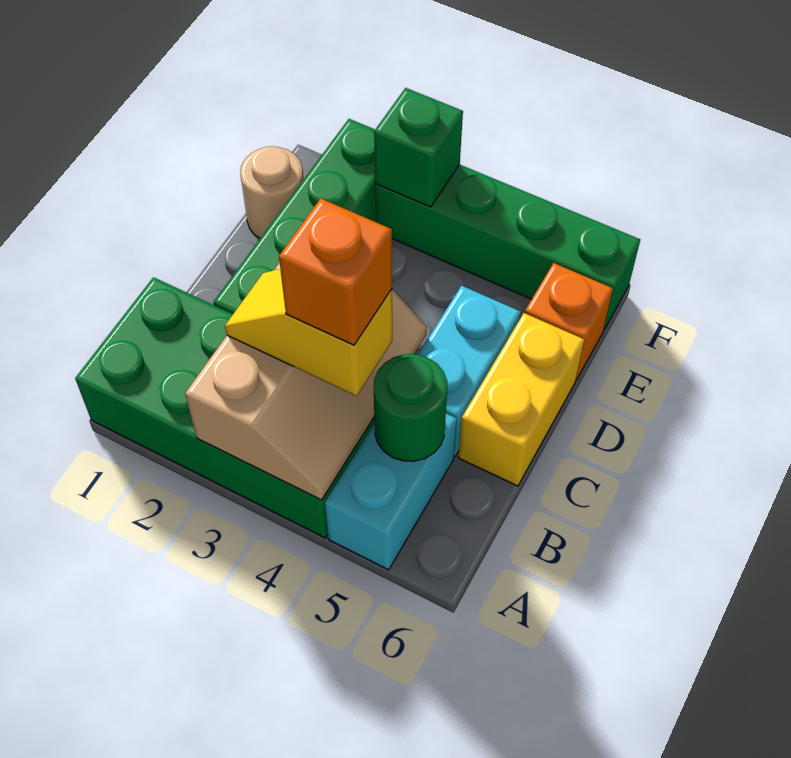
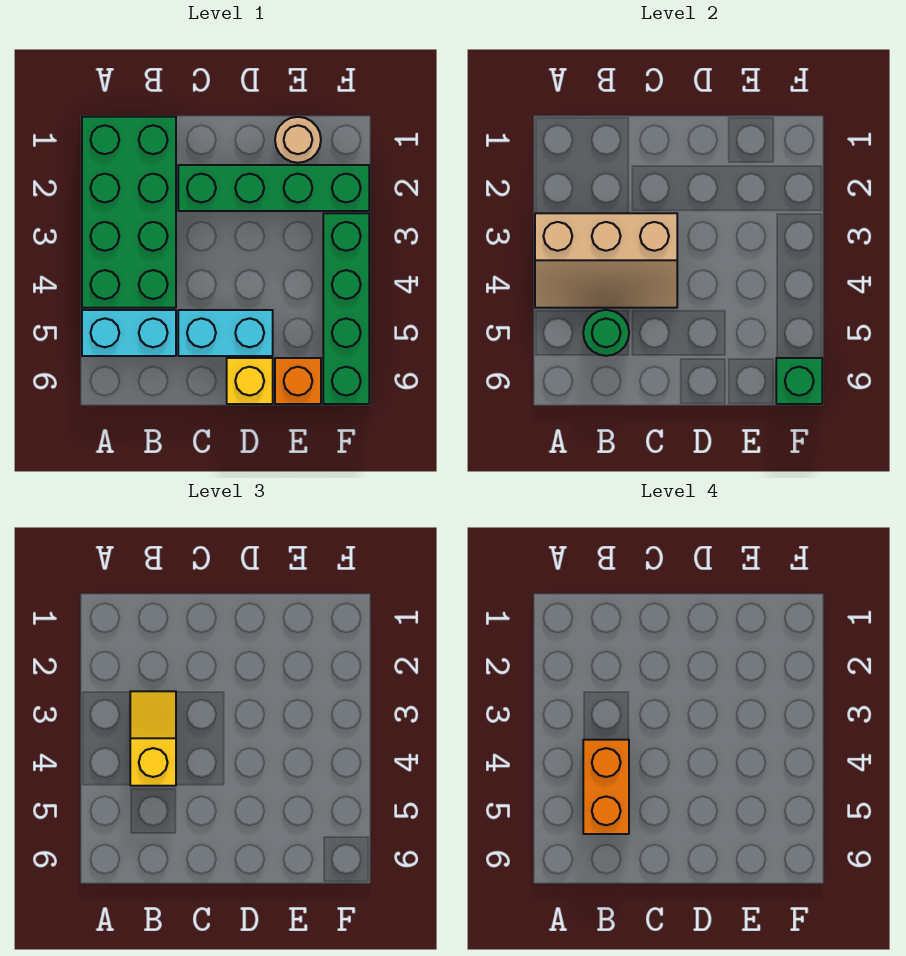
orange 1x1 brick [279,199,392,345] -> orange 1x2 brick [583,740,629,834]
yellow 1x2 brick [458,313,584,486] -> yellow 1x1 brick [227,358,273,404]
green 1x1 brick [374,88,463,207] -> green 1x1 brick moved to [776,358,822,404]

